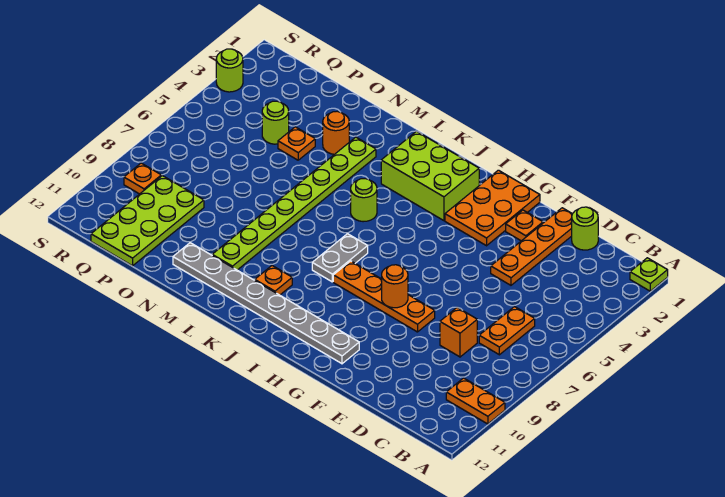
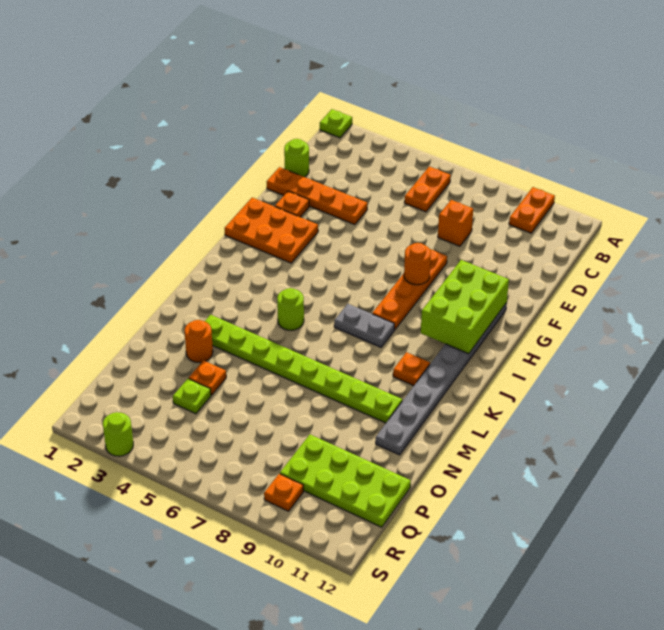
orange 1x2 plate [479,307,535,355] -> orange 1x2 plate turned to [404,167,451,212]
lime 2x3 brick [381,131,479,221] -> lime 2x3 brick moved to [421,260,509,354]
lime 1x1 round brick [262,101,289,144] -> lime 1x1 plate [173,379,211,414]

